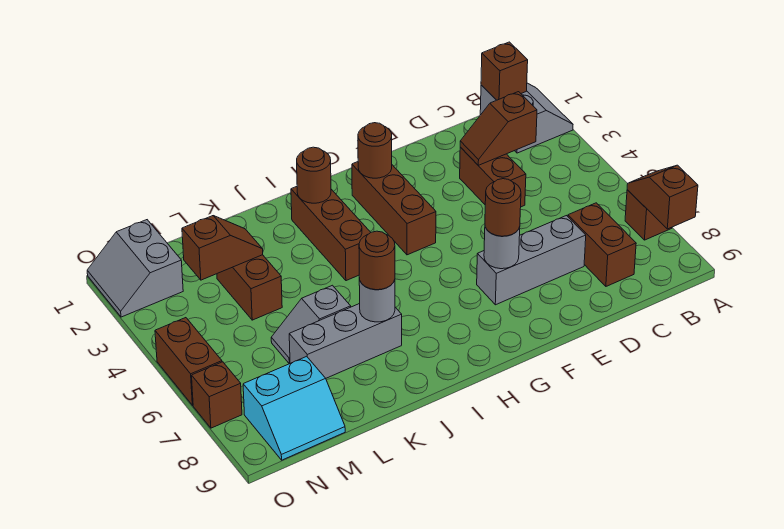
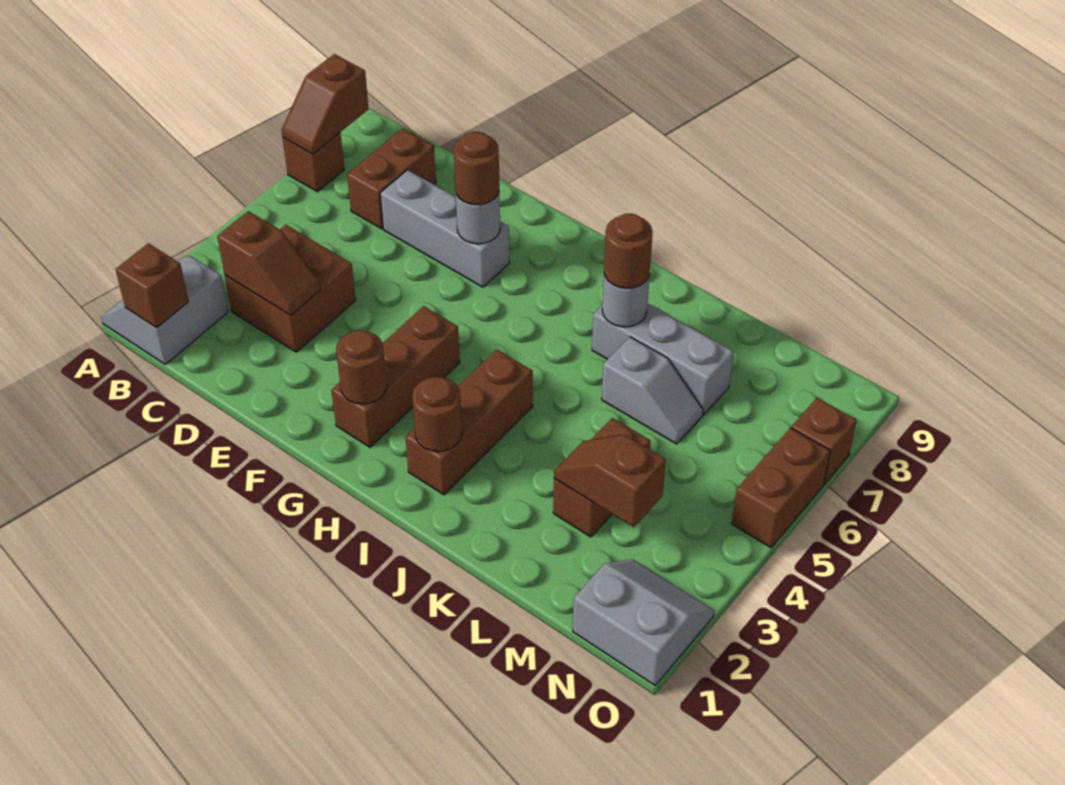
brown 1x2 brick [460,147,526,207] -> brown 2x2 brick [225,225,356,352]
cyan 2x2 slope [243,356,345,460] -> none
grey 2x2 slope [87,220,183,317] -> grey 2x2 slope turned to [573,559,714,685]

